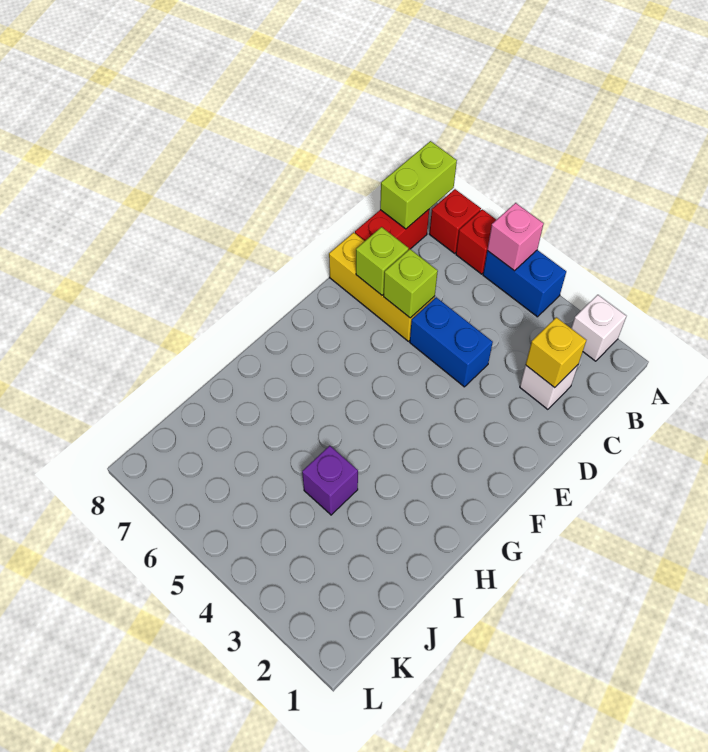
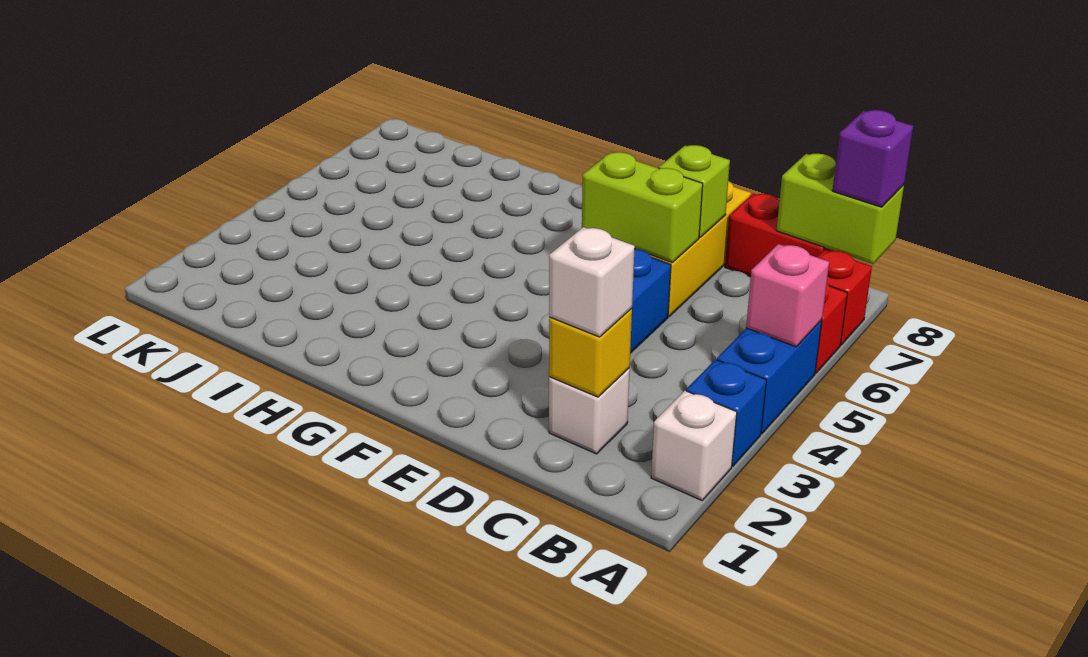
none -> blue 1x1 brick [686,360,767,466]
none -> white 1x1 brick [549,227,635,337]
lime 1x1 brick [384,249,438,318] -> lime 1x2 brick [582,152,703,263]
purple 1x1 brick [302,446,358,515] -> purple 1x1 brick moved to [832,110,913,207]

